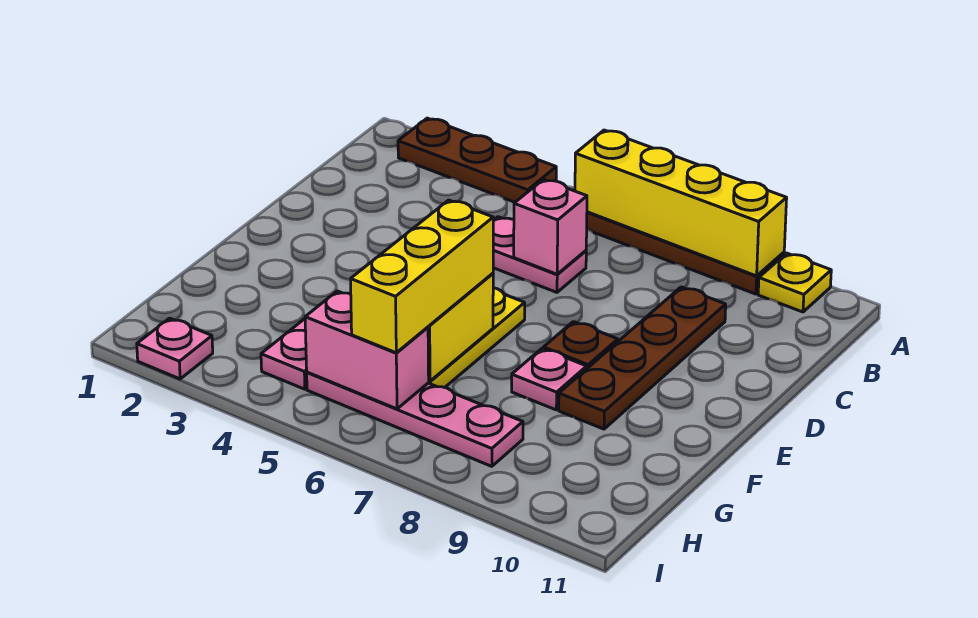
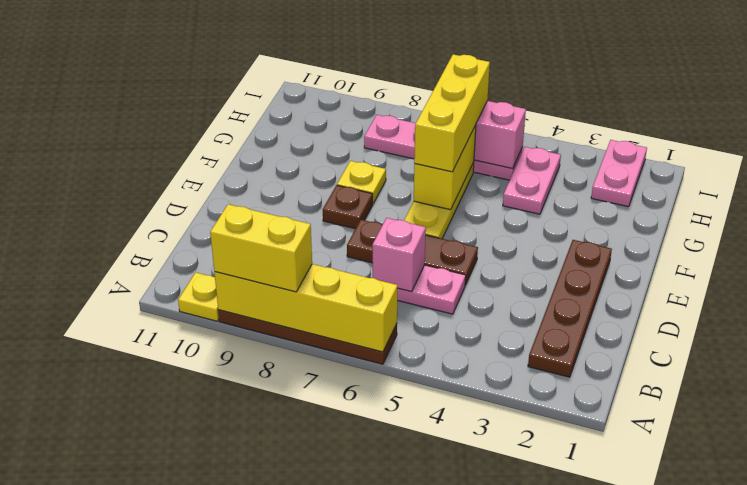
brown 1x3 plate [398,118,556,202] -> brown 1x3 plate moved to [347,220,478,285]
none -> yellow 1x2 brick [210,204,312,292]
brown 1x4 plate [559,287,726,429] -> brown 1x4 plate moved to [528,240,612,377]
pink 1x1 plate [512,349,587,410] -> yellow 1x1 plate [337,161,386,203]
pink 1x1 plate [137,318,213,379] -> pink 1x2 plate [591,140,647,207]

